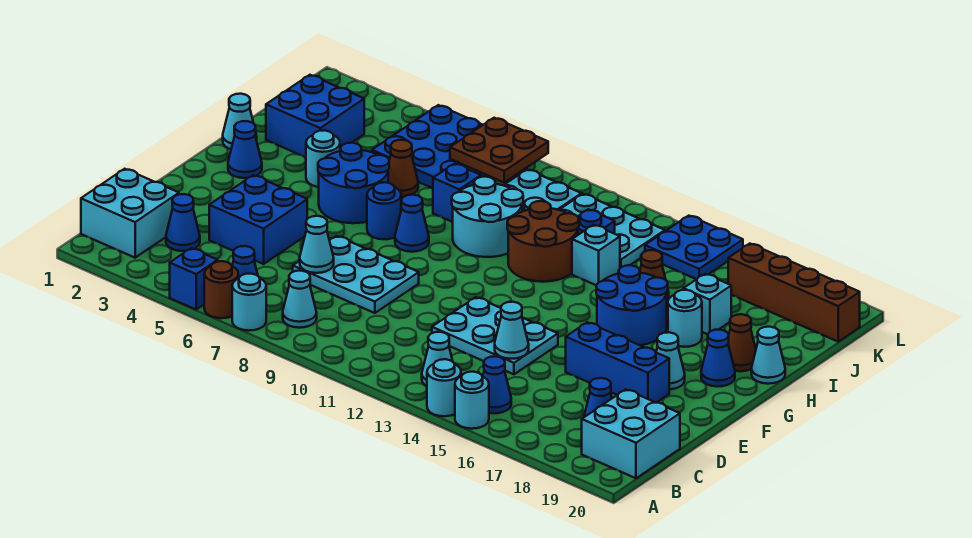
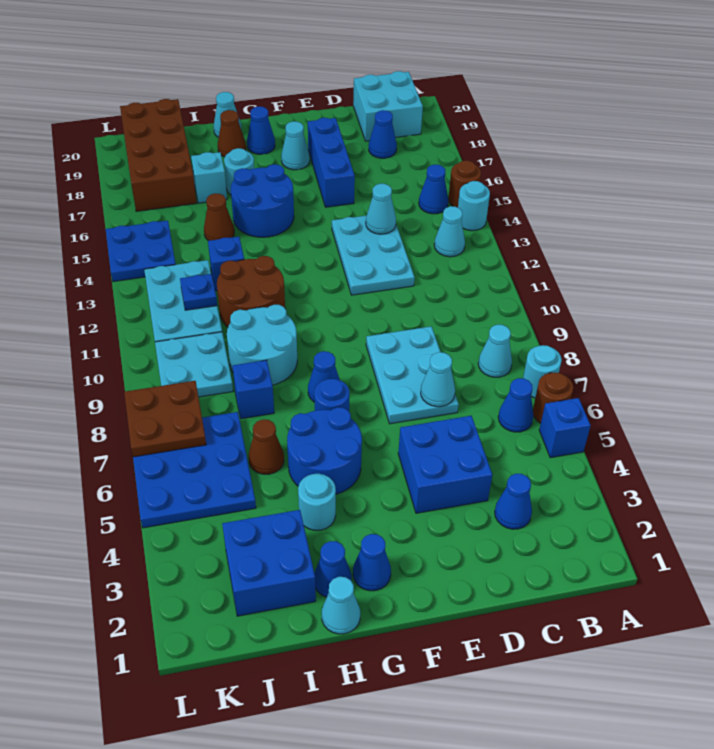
cyan 1x1 round brick [455,372,489,429] -> brown 1x1 round brick [448,161,481,207]
cyan 2x2 brick [81,169,179,258] -> none
none -> blue 1x1 cone [314,541,352,597]
cyan 1x1 brick [572,225,620,285] -> blue 1x1 brick [208,237,244,291]
brown 1x4 brick [728,244,860,342] -> brown 2x4 brick [120,99,197,211]

